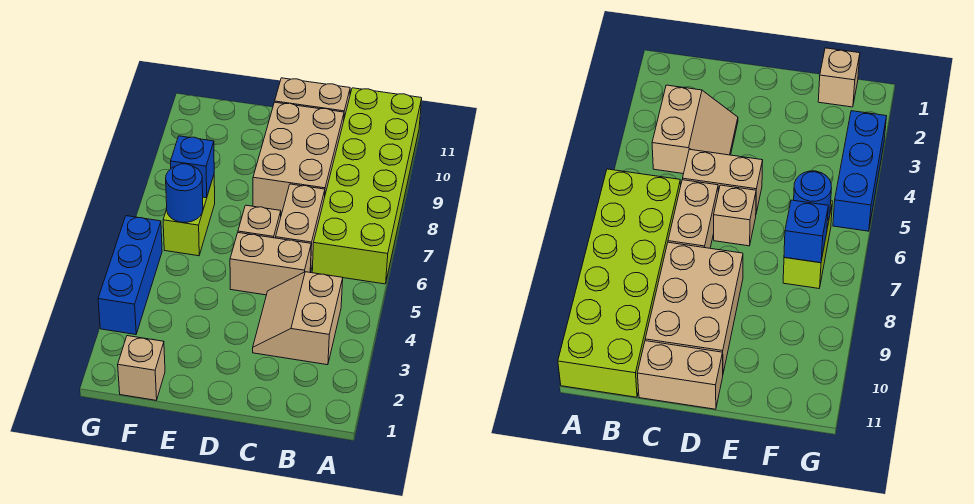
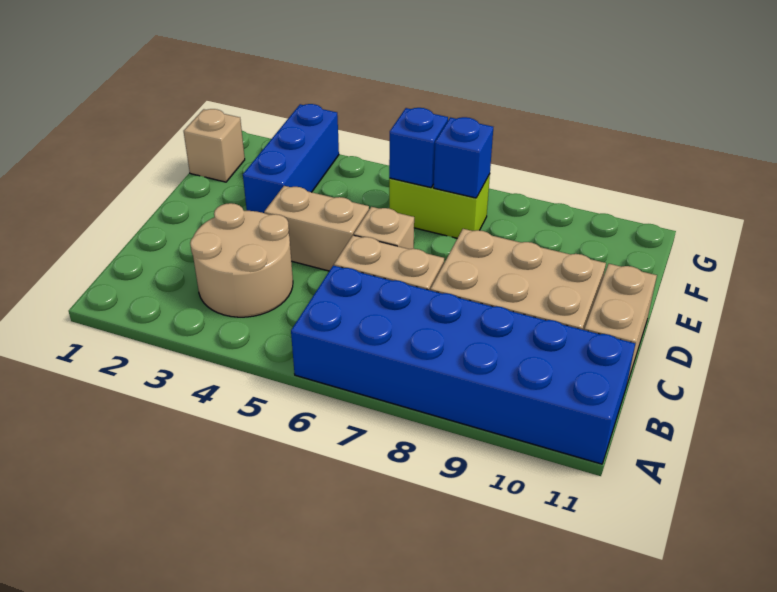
lime 2x6 brick [312,88,422,284] -> blue 2x6 brick [291,266,636,464]
tan 2x2 slope [253,272,343,365] -> tan 2x2 round brick [190,203,293,317]
tan 1x2 brick [230,233,311,295] -> tan 1x2 brick turned to [264,186,369,271]
blue 1x1 round brick [166,164,203,222] -> blue 1x1 brick [389,108,448,188]
blue 1x3 brick [98,216,162,335] -> blue 1x3 brick turned to [243,104,339,213]

